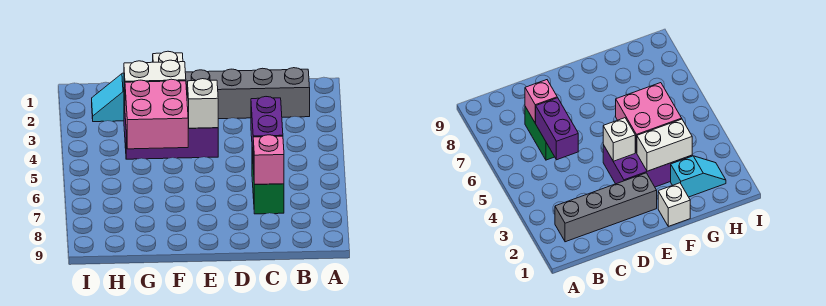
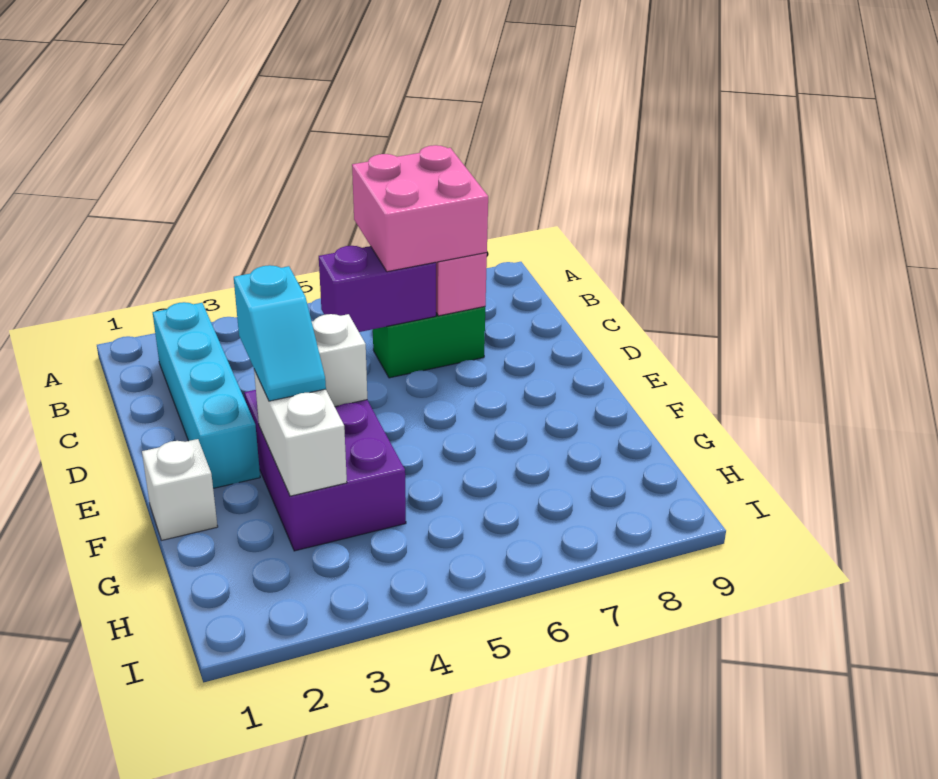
grey 1x4 brick [185,68,310,119] -> cyan 1x4 brick [153,302,260,488]
pink 2x2 brick [125,79,188,149] -> pink 2x2 brick moved to [352,145,488,272]
cyan 1x2 slope [92,73,124,122] -> cyan 1x2 slope moved to [234,265,326,401]

